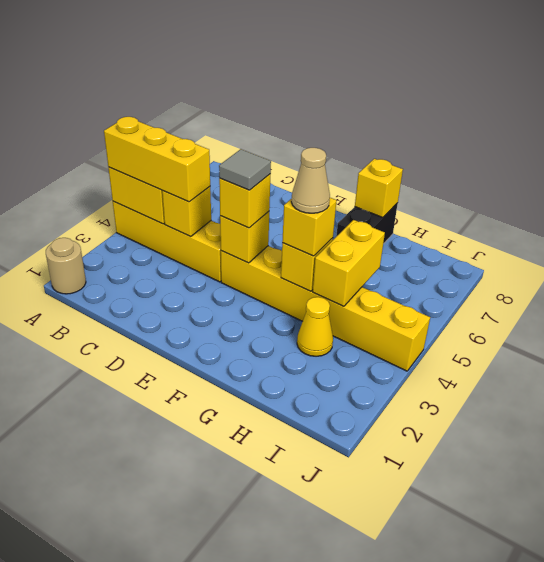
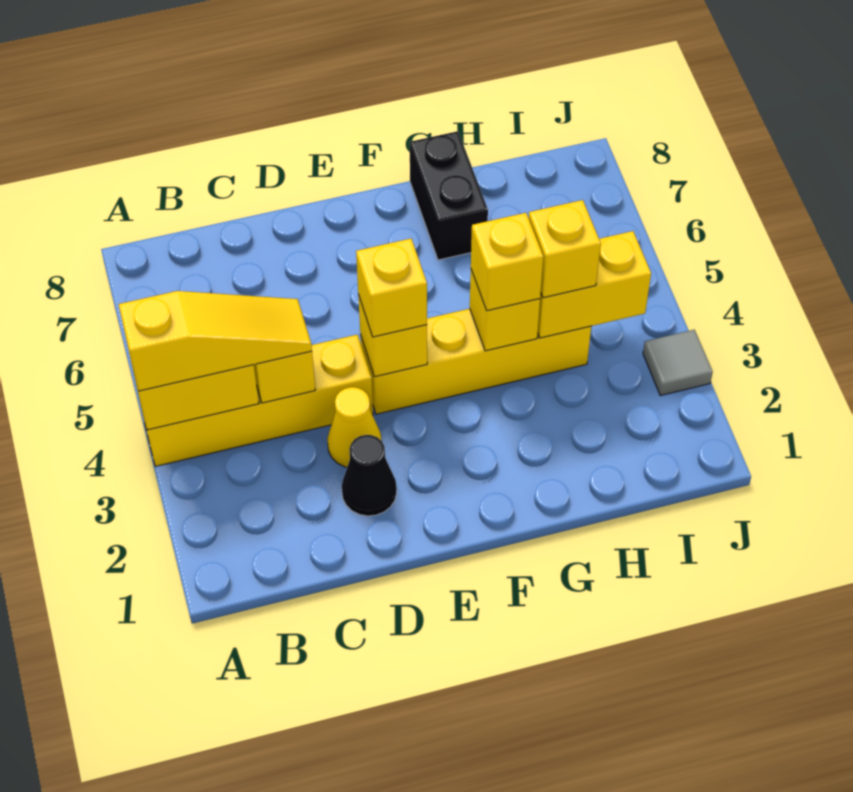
tan 1x1 round brick [46,238,86,294] -> none
yellow 1x3 brick [104,117,210,202] -> yellow 1x3 slope [119,291,312,391]
none -> black 1x1 cone [342,435,397,516]
yellow 1x6 brick [221,246,430,371] -> yellow 1x4 brick [360,309,591,414]
grey 1x1 tile [219,149,271,190] -> grey 1x1 tile moved to [643,330,713,396]
tan 1x1 cone [291,148,330,213] -> none
yellow 1x1 brick [355,159,403,218] -> yellow 1x1 brick moved to [529,200,601,298]
yellow 1x1 cone [297,297,333,356] -> yellow 1x1 cone moved to [327,387,381,467]
yellow 1x2 brick [313,220,385,306] -> yellow 1x2 brick turned to [538,231,651,338]

